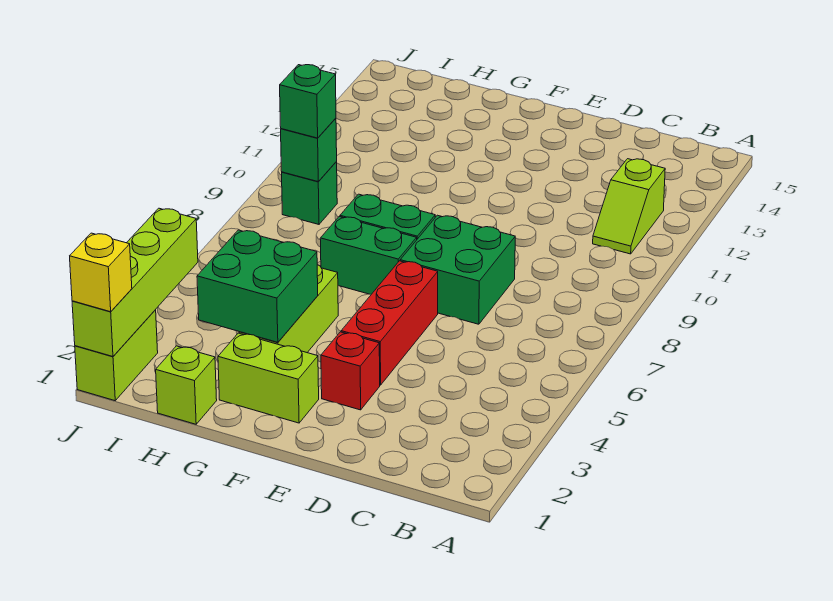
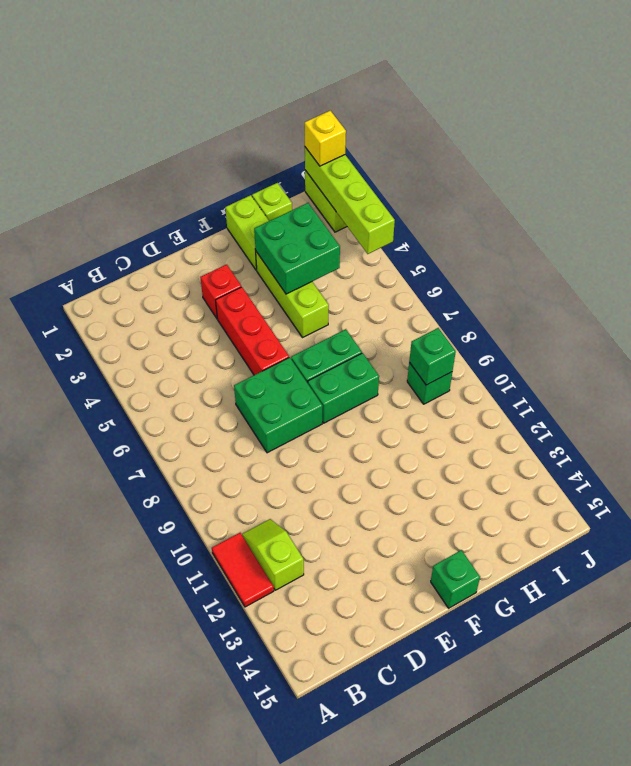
none -> red 1x2 tile [212,533,274,607]
lime 1x2 brick [218,333,319,423] -> lime 1x2 brick turned to [225,195,269,270]
green 1x1 brick [280,65,336,138] -> green 1x1 brick moved to [431,550,480,608]

